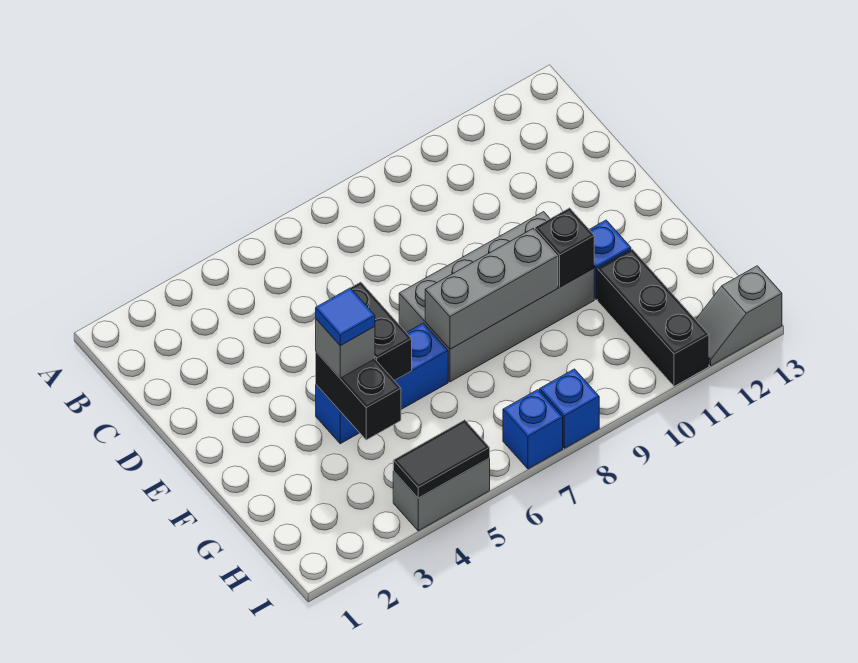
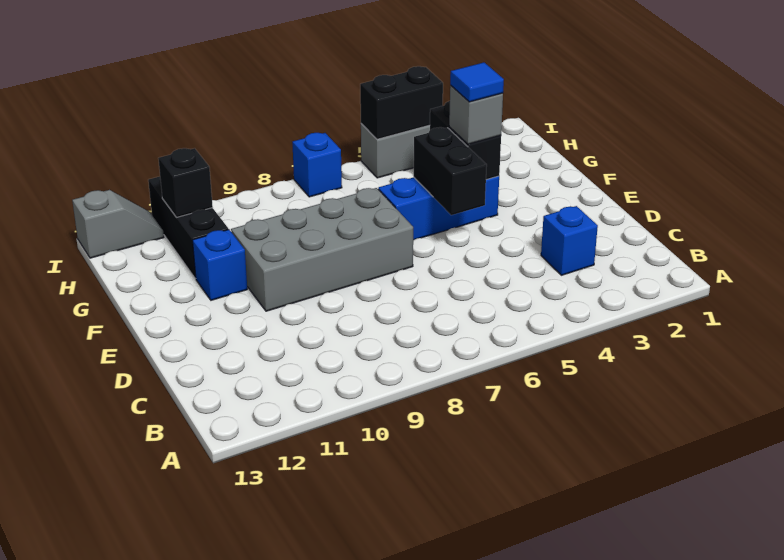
grey 1x3 brick [425,229,558,349] -> none
black 1x1 brick [535,208,594,287] -> black 1x1 brick moved to [158,148,213,217]
black 1x2 tile [393,420,490,498] -> black 1x2 brick [360,66,443,139]
blue 1x1 brick [540,369,599,448] -> blue 1x1 brick moved to [541,206,598,275]

